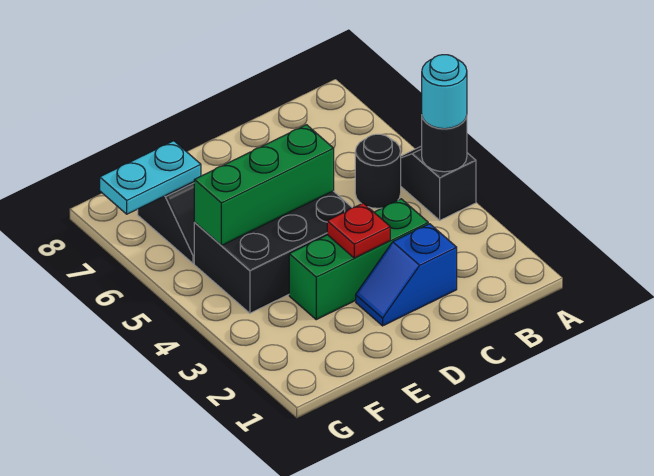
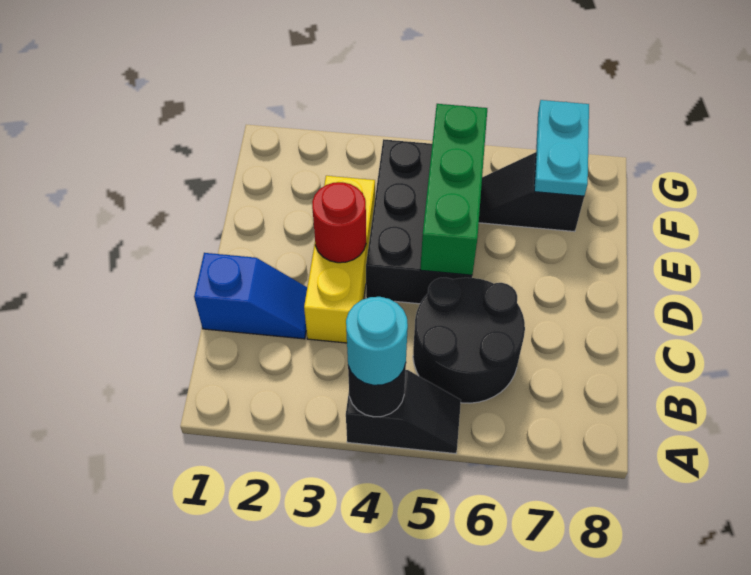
black 1x1 round brick [355,134,401,208] -> black 2x2 round brick [413,277,525,403]
blue 1x2 slope [356,224,457,326] -> blue 1x2 slope turned to [194,253,307,339]
green 1x3 brick [289,199,428,320] -> yellow 1x3 brick [304,176,375,343]
red 1x1 plate [327,203,390,258] -> red 1x1 round brick [312,182,366,263]

